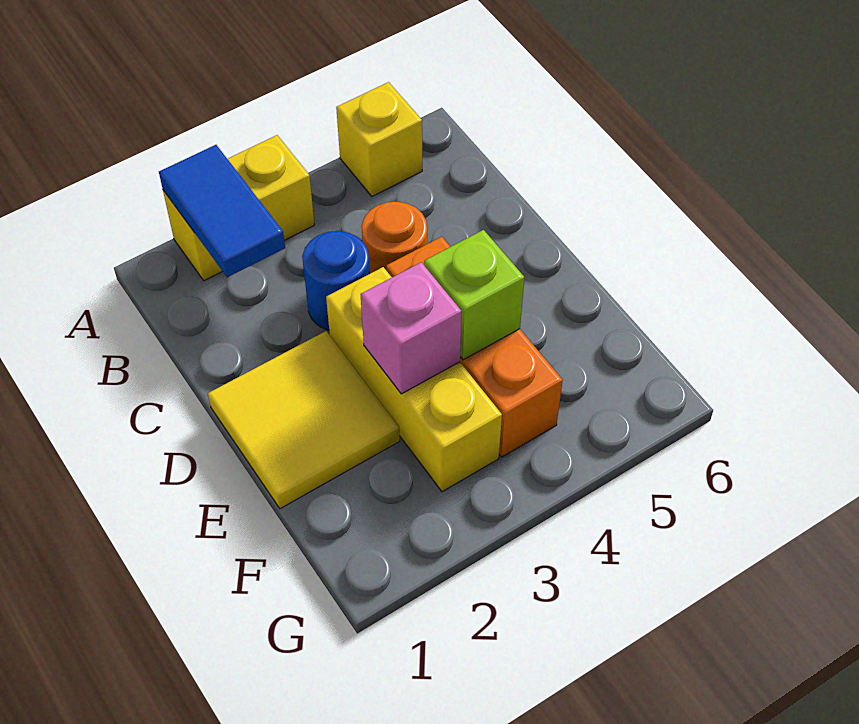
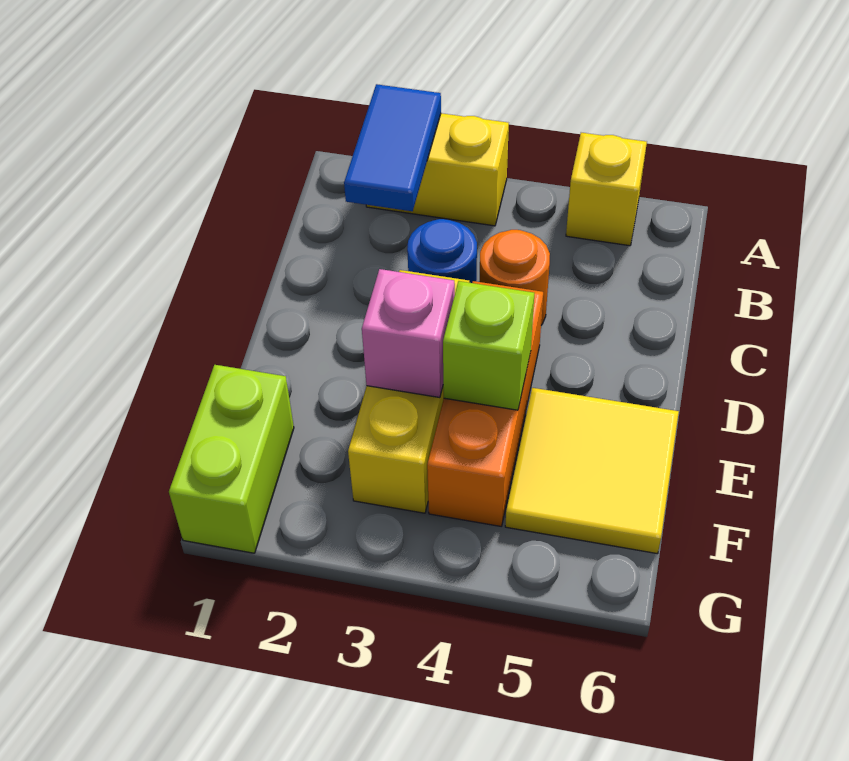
yellow 2x2 tile [208,331,400,509] -> yellow 2x2 tile moved to [505,388,679,554]
none -> lime 1x2 brick [169,365,294,553]

